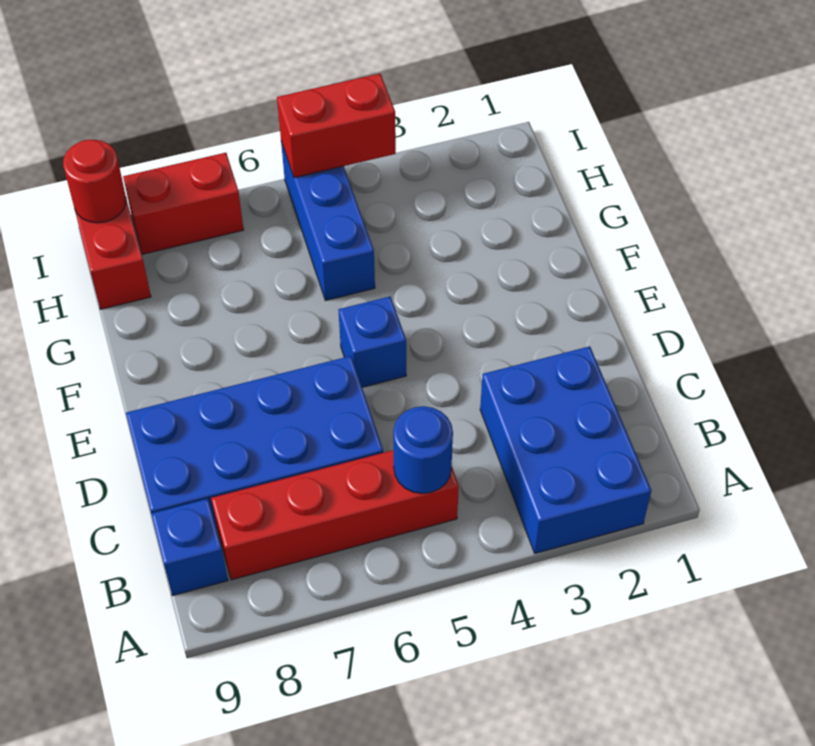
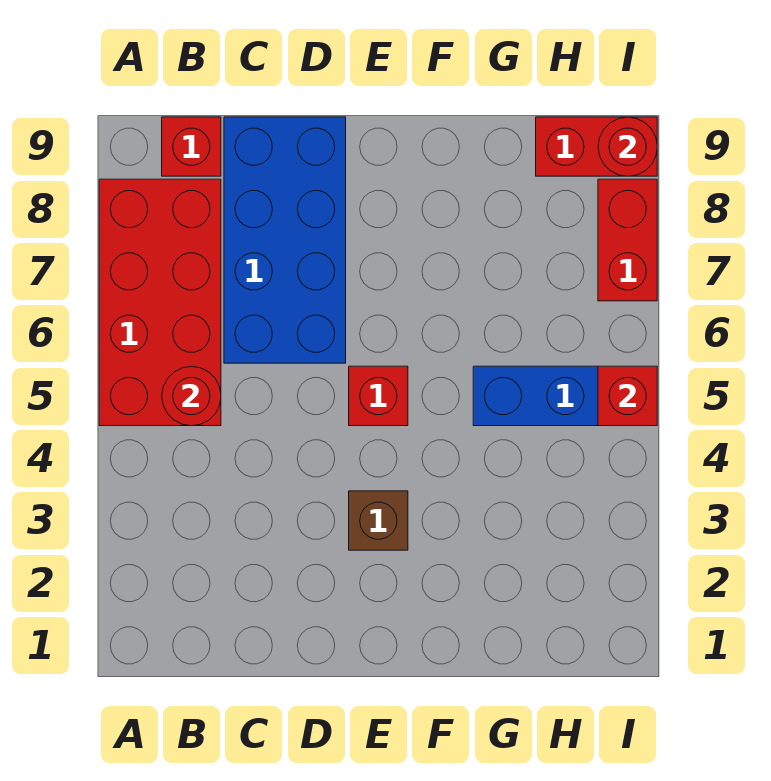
blue 2x3 brick [480,346,651,553] -> none
red 1x4 brick [211,450,459,580] -> red 2x4 brick [99,179,221,426]
blue 1x1 round brick [393,406,453,494] -> red 1x1 round brick [162,367,221,426]
blue 1x1 brick [151,499,228,596] -> red 1x1 brick [162,117,221,176]
none -> brown 1x1 brick [349,491,408,550]
blue 1x1 brick [339,297,406,387] -> red 1x1 brick [349,366,408,426]
red 1x2 brick [277,74,396,178] -> red 1x1 brick [598,366,657,426]

